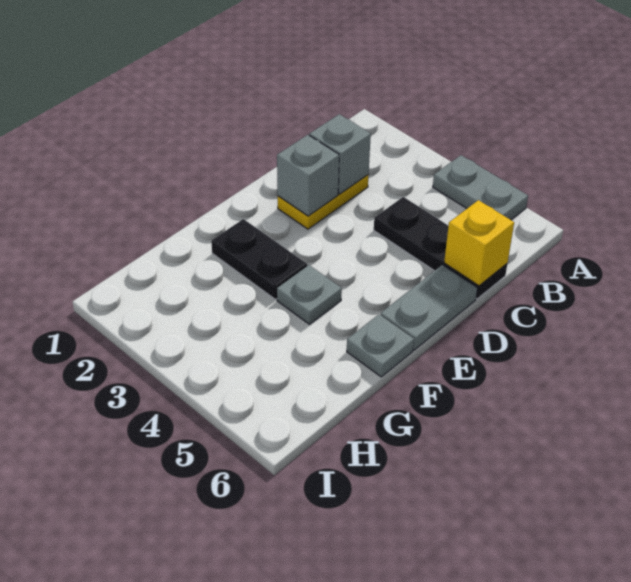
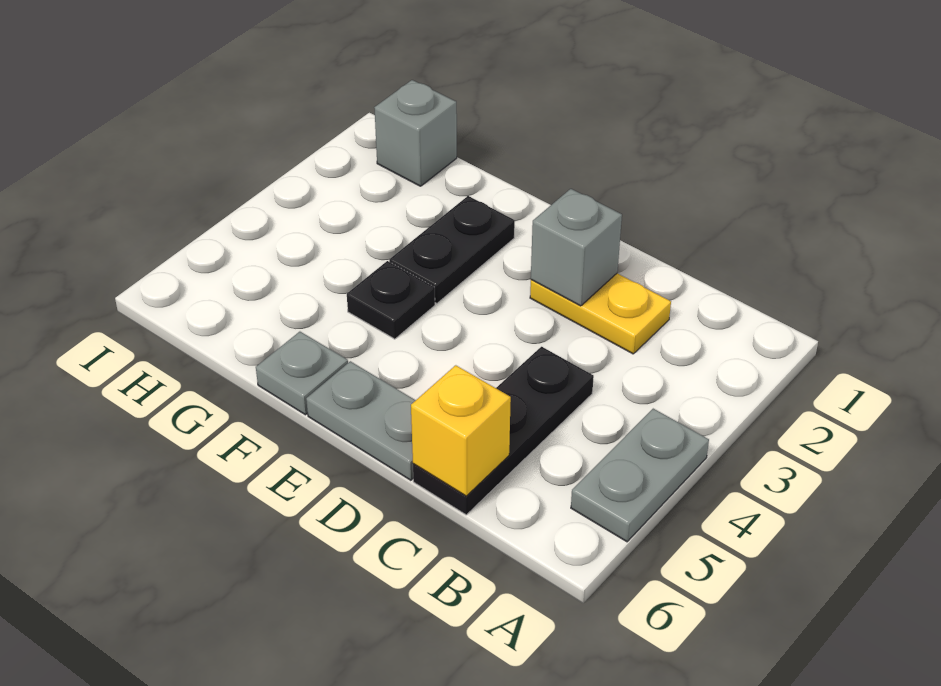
grey 1x1 brick [309,114,371,194] -> grey 1x1 brick moved to [374,80,457,186]
grey 1x1 plate [277,265,342,324] -> black 1x1 plate [347,261,435,339]

